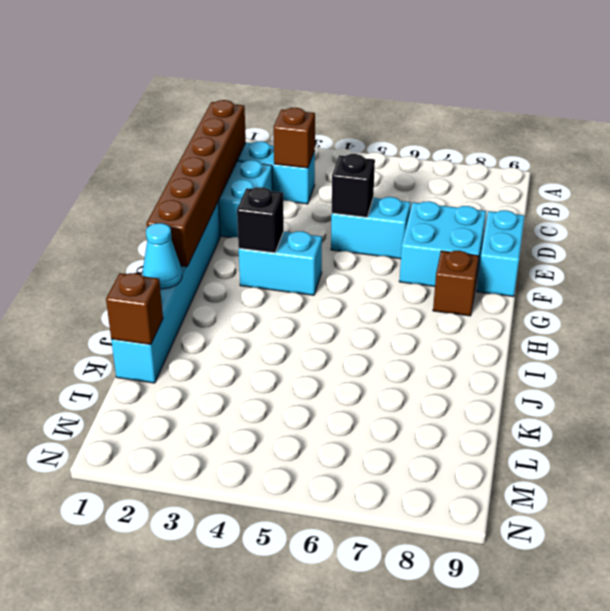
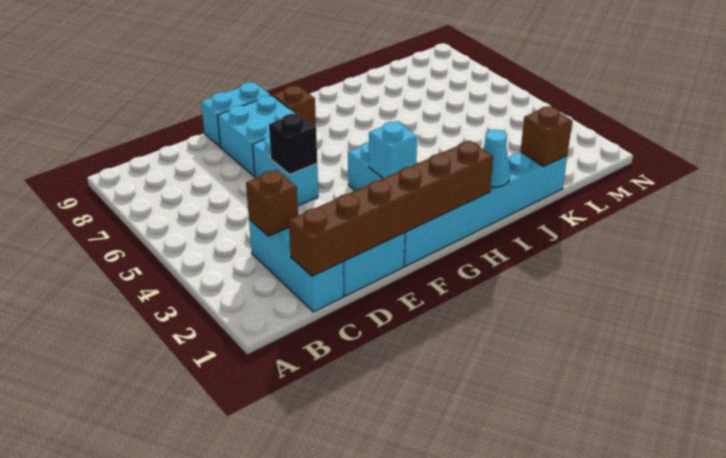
black 1x1 brick [237,187,284,253] -> cyan 1x1 brick [369,121,417,178]

